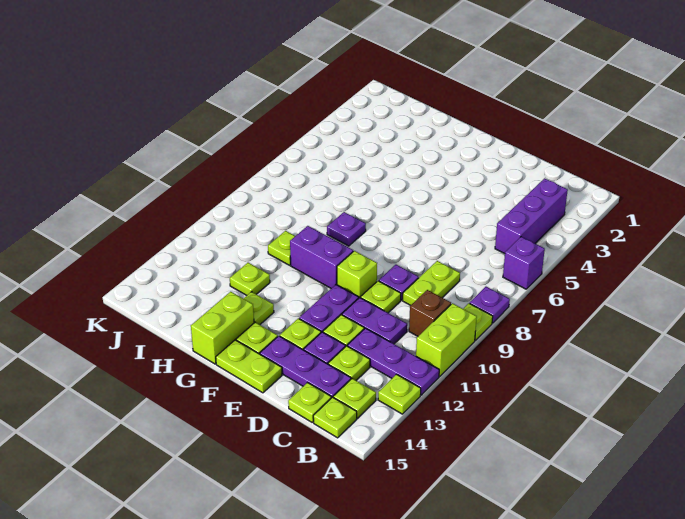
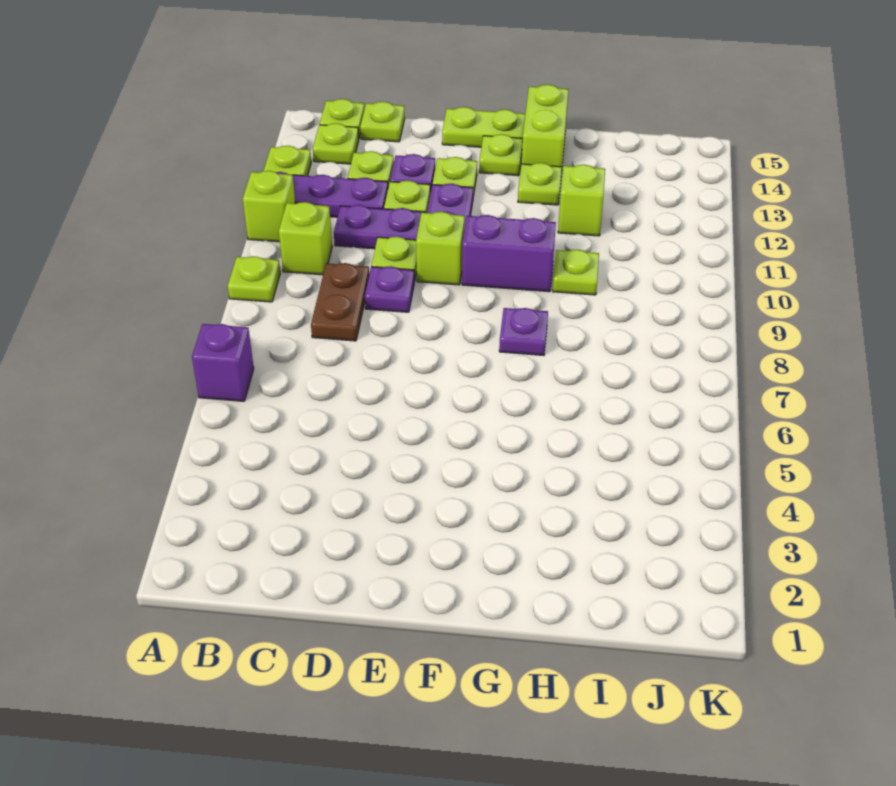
purple 1x1 plate [470,287,510,323] -> none
lime 1x2 brick [416,303,477,376] -> lime 1x1 brick [243,171,295,242]
purple 1x3 brick [495,178,568,254] -> none
brown 1x1 brick [409,290,451,336] -> lime 1x1 brick [279,202,332,275]
lime 1x2 plate [403,261,460,305] -> brown 1x2 plate [311,263,369,341]
purple 1x3 plate [260,336,351,398] -> none
lime 1x1 plate [230,263,270,295] -> lime 1x1 brick [558,165,605,236]

